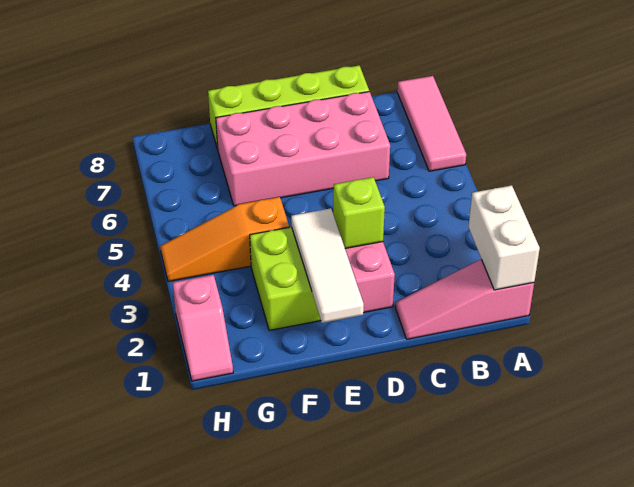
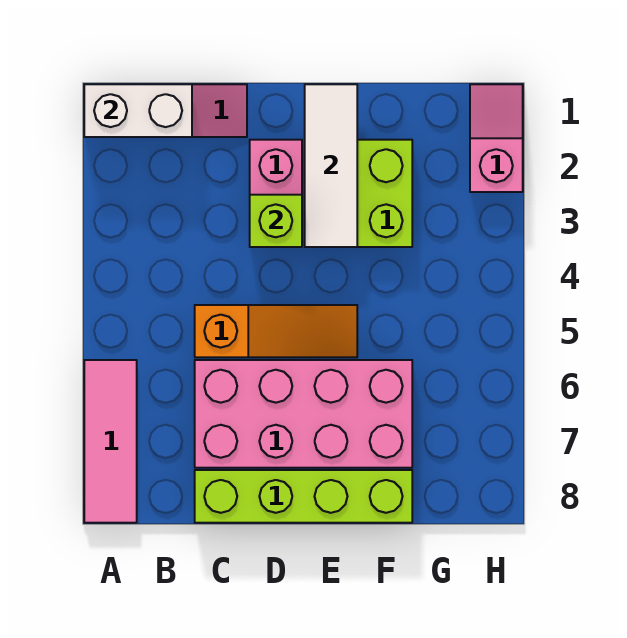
white 1x2 brick [469,185,540,290] -> white 1x2 brick turned to [84,84,192,137]
orange 1x3 slope [160,197,289,281] -> orange 1x3 slope moved to [195,305,357,357]

